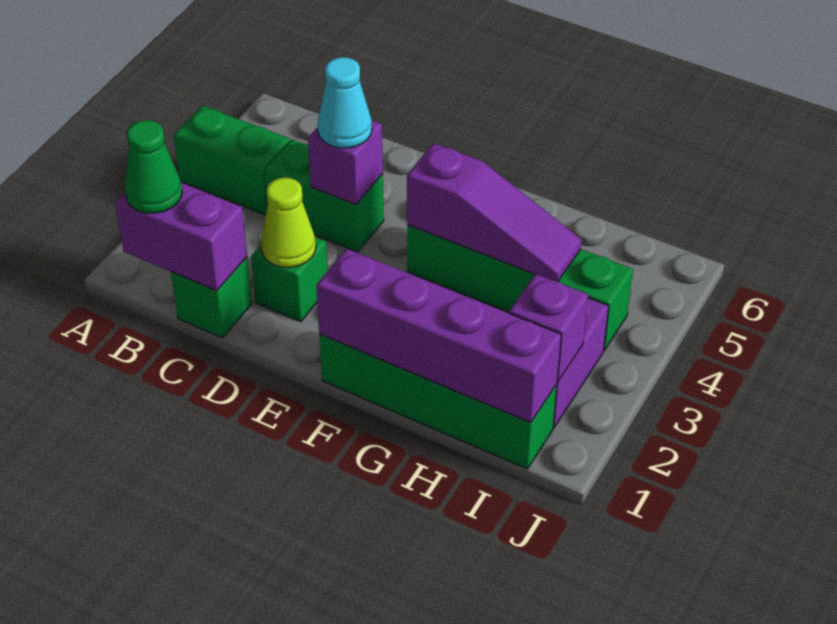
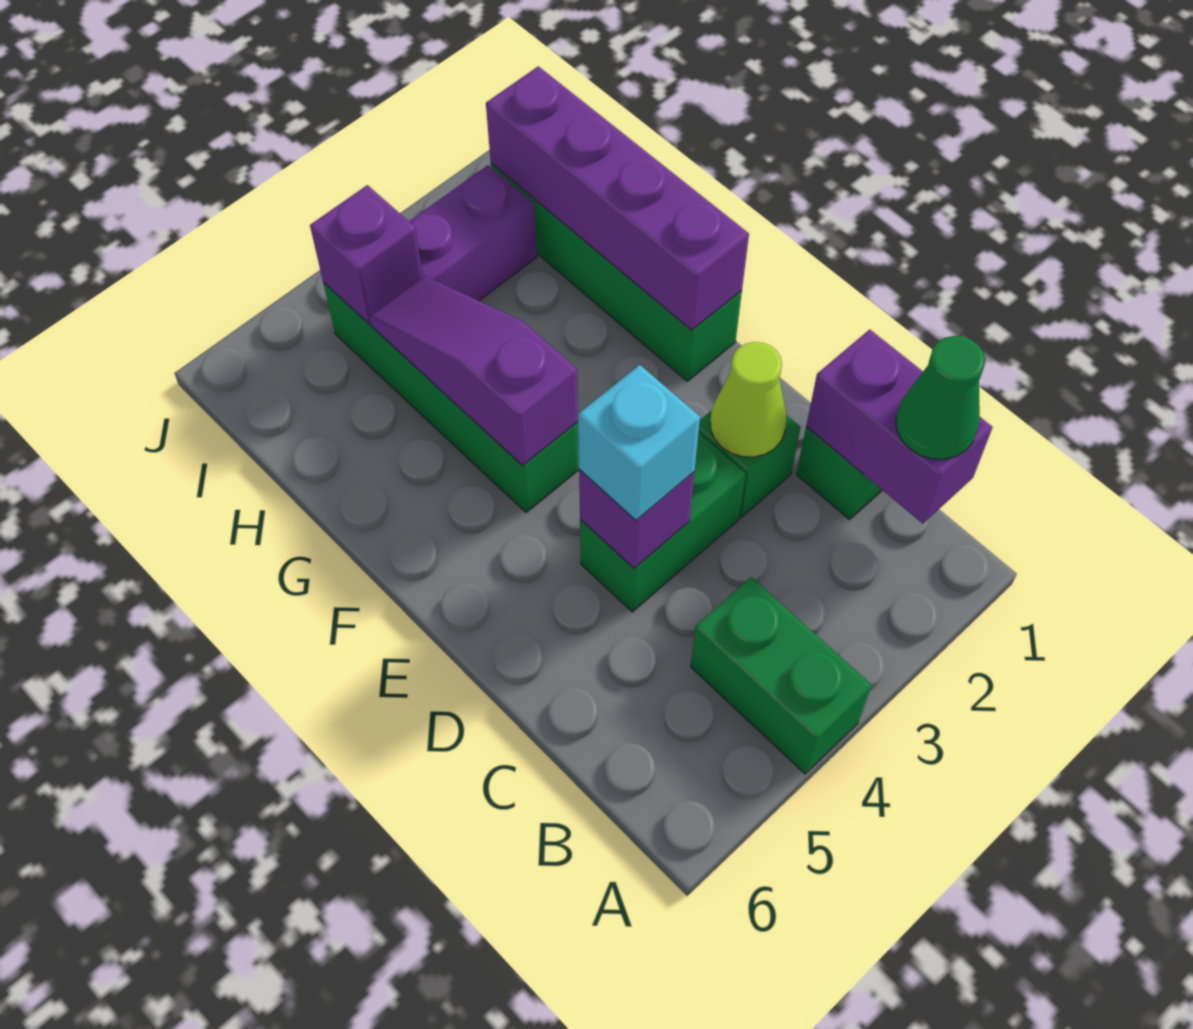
green 1x2 brick [264,140,384,252] -> green 1x2 brick turned to [580,432,746,612]
cyan 1x1 cone [318,57,372,148] -> cyan 1x1 brick [578,365,700,520]
purple 1x1 brick [509,274,588,381] -> purple 1x1 brick moved to [310,185,423,324]

